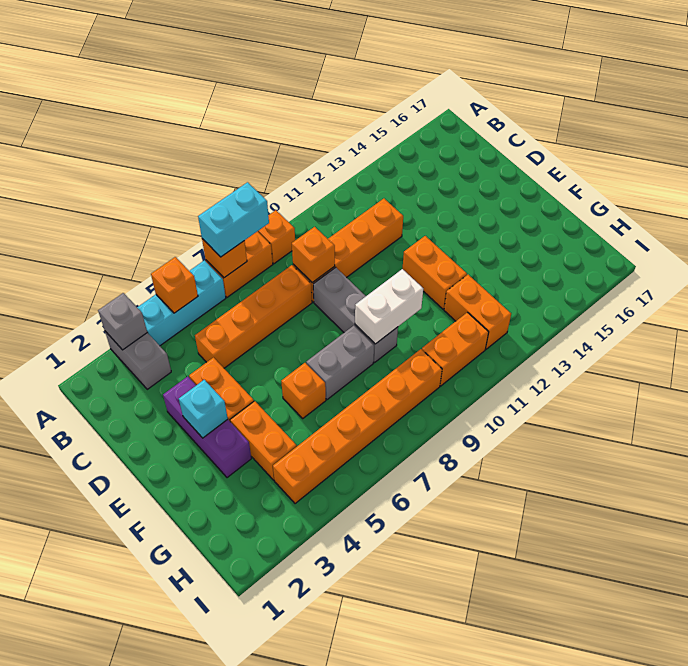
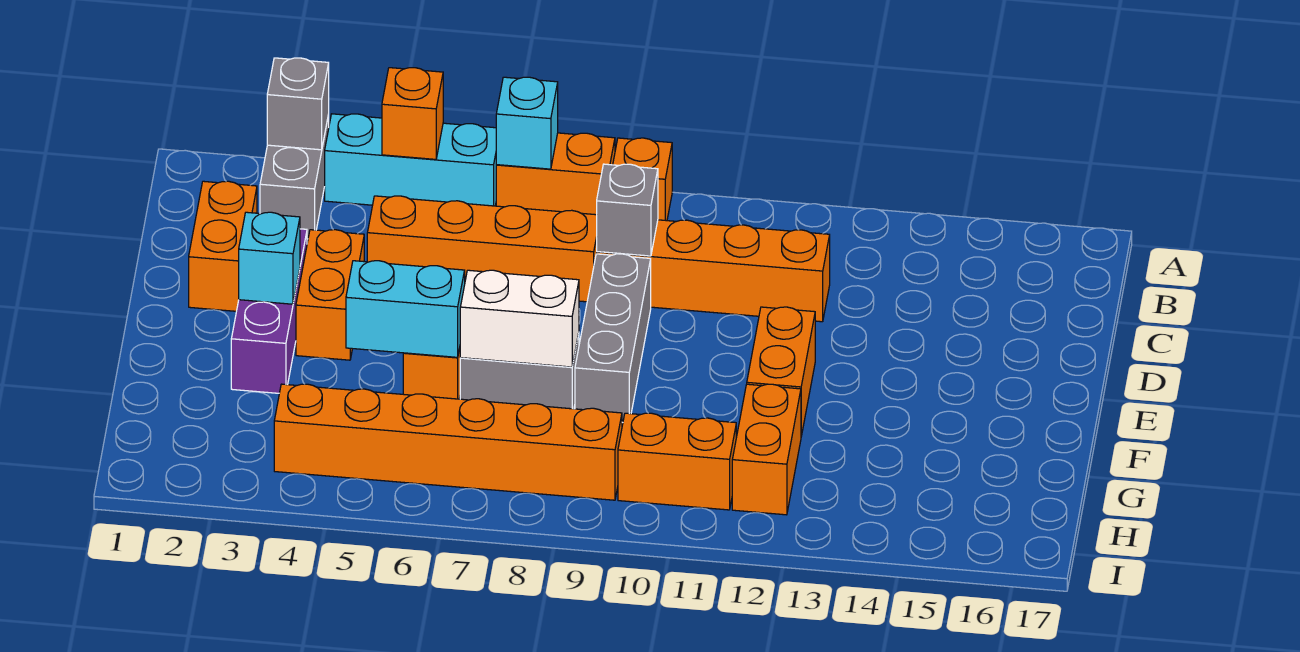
orange 1x1 brick [202,239,247,278] -> cyan 1x1 brick [496,77,558,169]
cyan 1x2 brick [198,182,269,257] -> cyan 1x2 brick moved to [346,261,465,357]
orange 1x1 brick [292,227,335,283] -> grey 1x1 brick [597,164,658,256]
orange 1x2 brick [230,401,297,480] -> orange 1x2 brick moved to [189,181,257,311]
white 1x2 brick [355,269,423,344] -> white 1x2 brick moved to [460,270,579,367]

